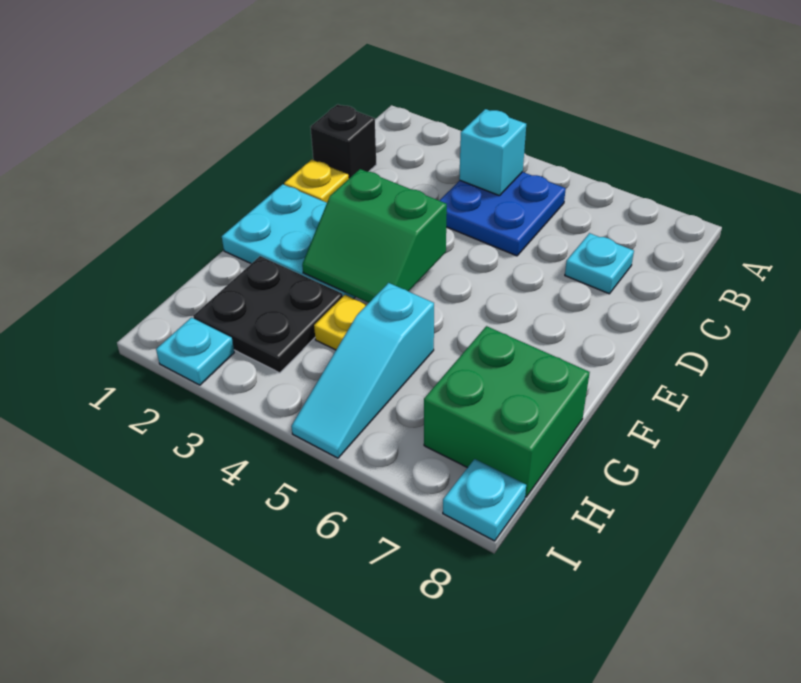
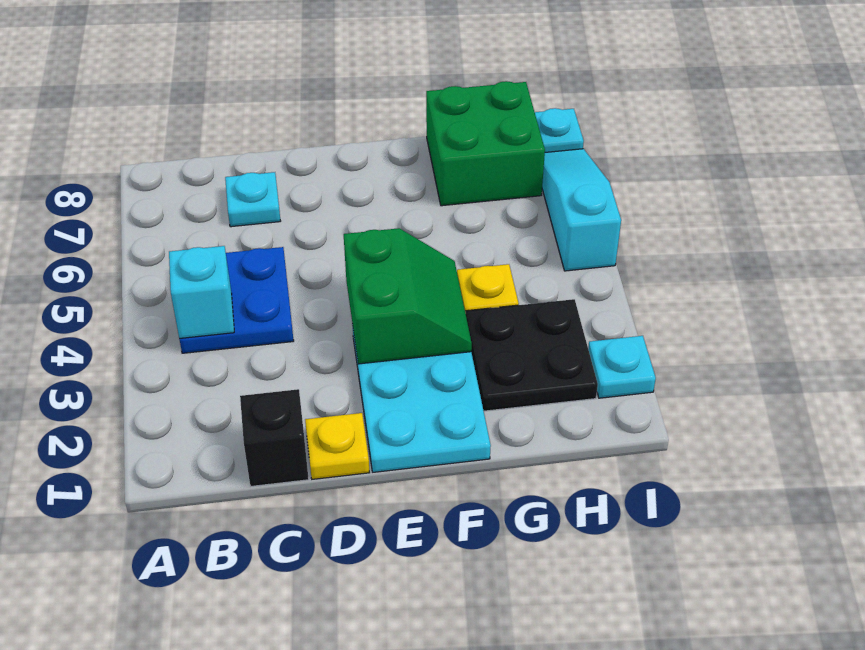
cyan 1x3 slope [291,283,434,458] -> cyan 1x3 slope turned to [542,149,621,271]

